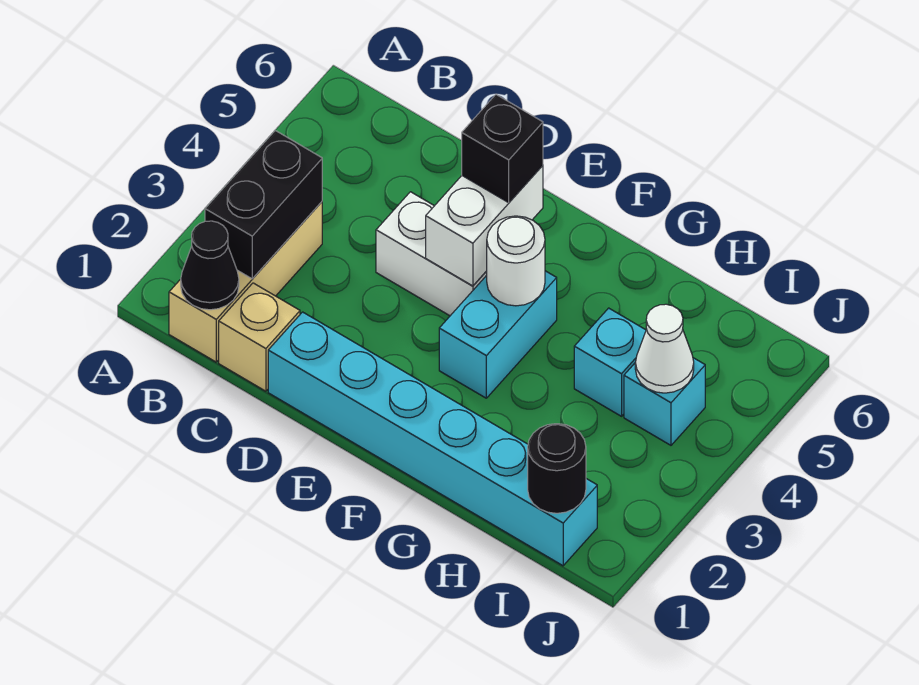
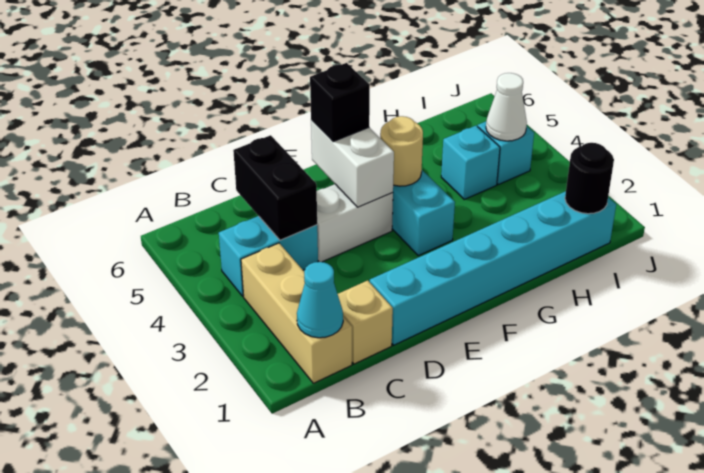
black 1x1 cone [181,221,239,310] -> cyan 1x1 cone [297,262,343,338]
black 1x2 brick [205,130,322,279] -> black 1x2 brick moved to [233,135,317,240]
none -> cyan 1x2 brick [219,216,318,296]
white 1x1 round brick [487,216,545,306] -> tan 1x1 round brick [380,116,423,186]

